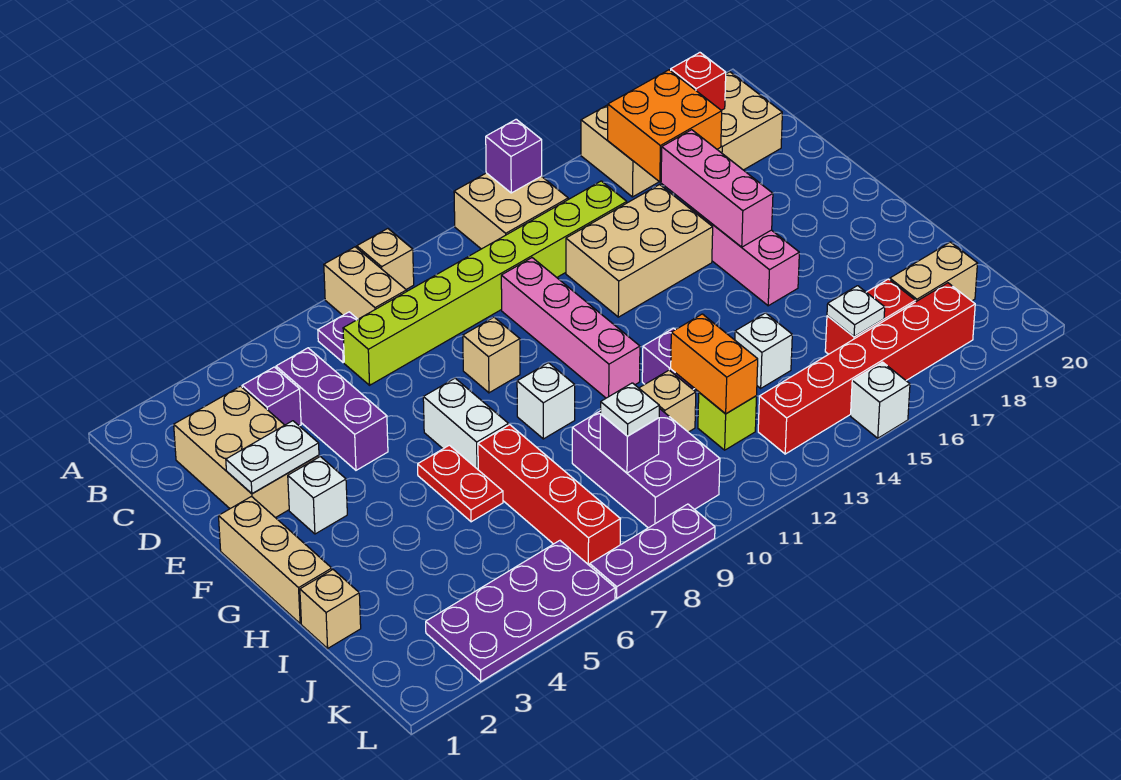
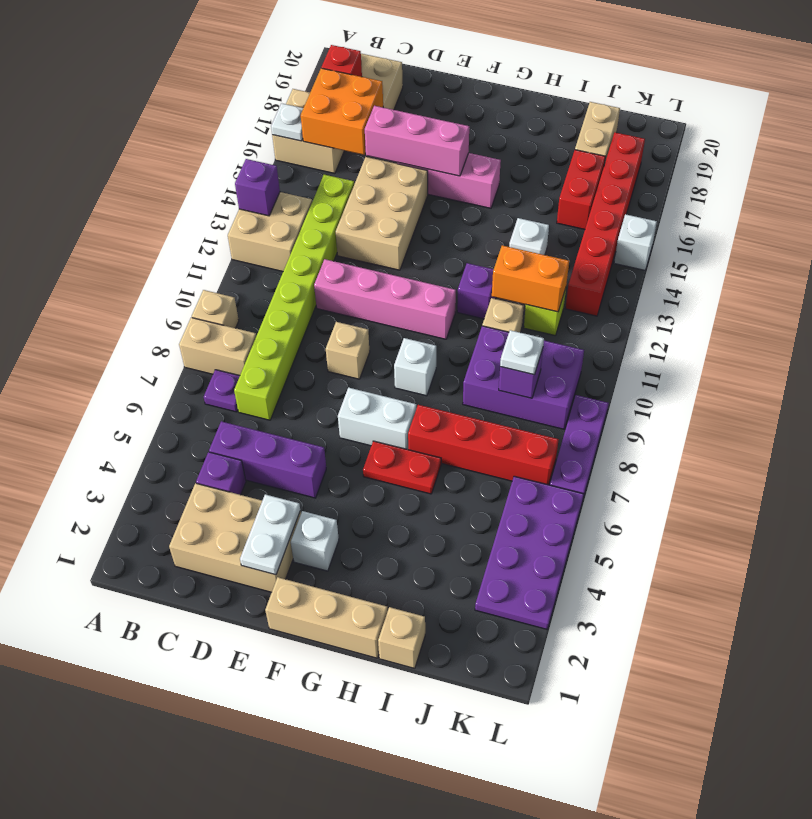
white 1x1 plate [827,286,885,337] -> white 1x1 plate moved to [271,103,303,141]

